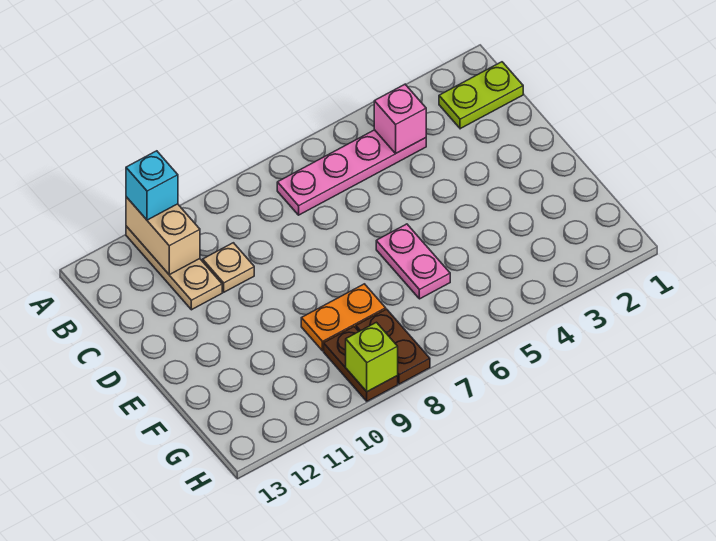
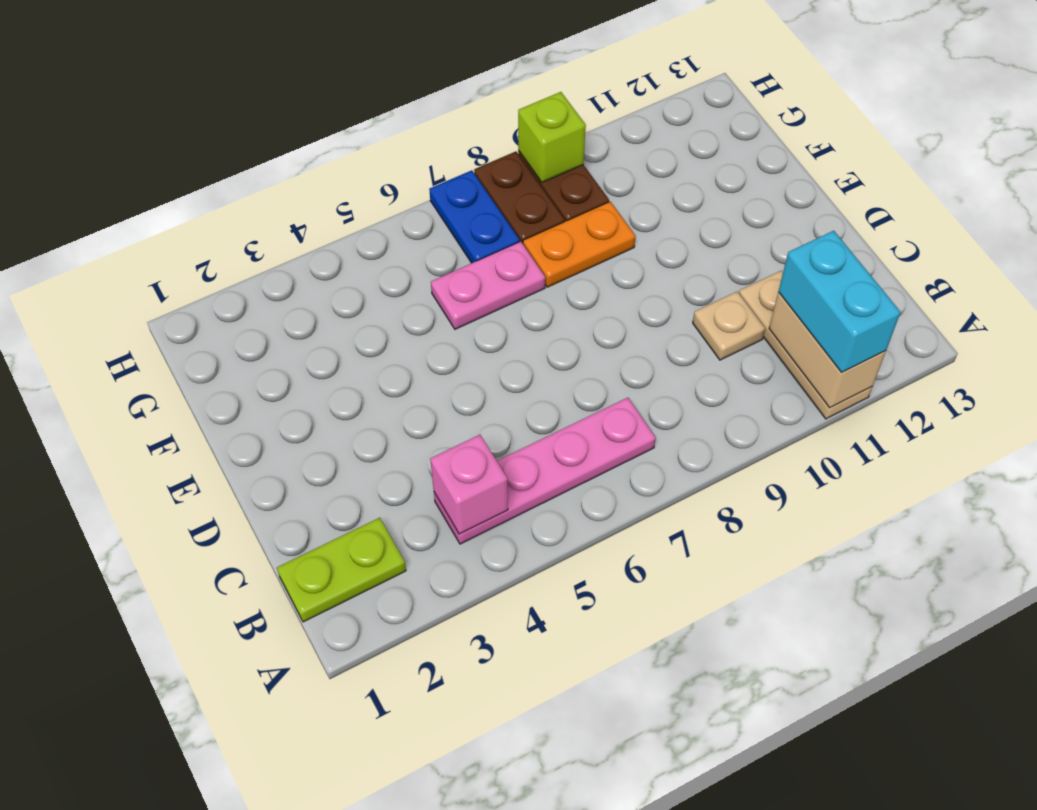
cyan 1x1 brick [126,151,178,220] -> cyan 1x2 brick [778,231,901,372]
pink 1x2 plate [376,224,450,299] -> pink 1x2 plate turned to [431,241,545,329]
none -> blue 1x2 plate [429,170,520,263]

